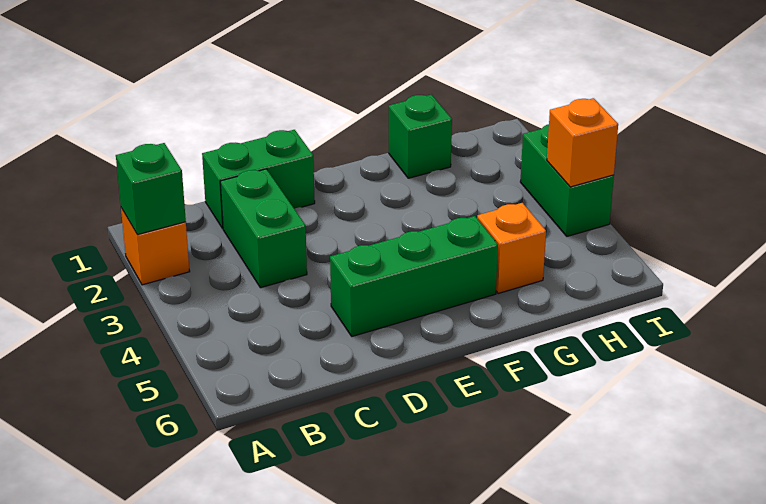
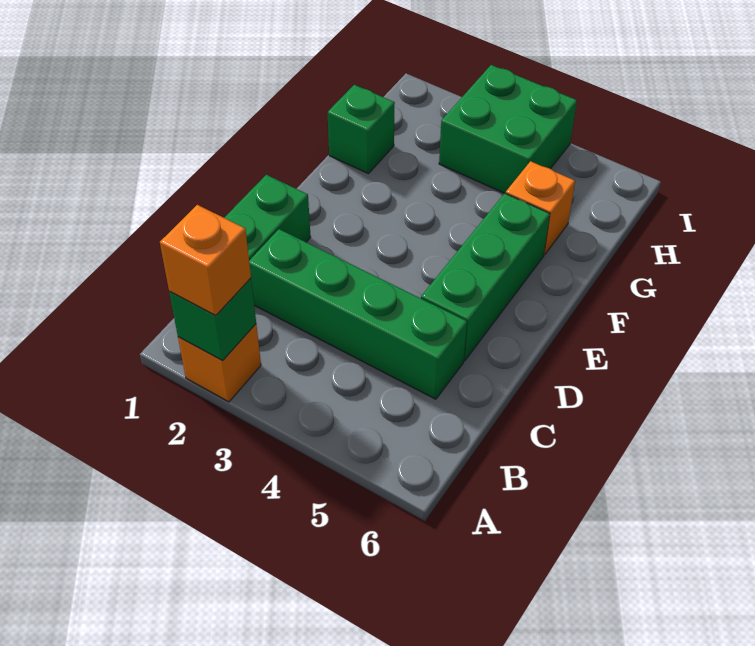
green 1x2 brick [220,169,307,288] -> green 1x4 brick [249,229,467,399]
green 1x2 brick [520,124,614,236] -> green 2x2 brick [439,65,577,193]
orange 1x1 brick [547,98,618,187] -> orange 1x1 brick moved to [160,205,251,316]

